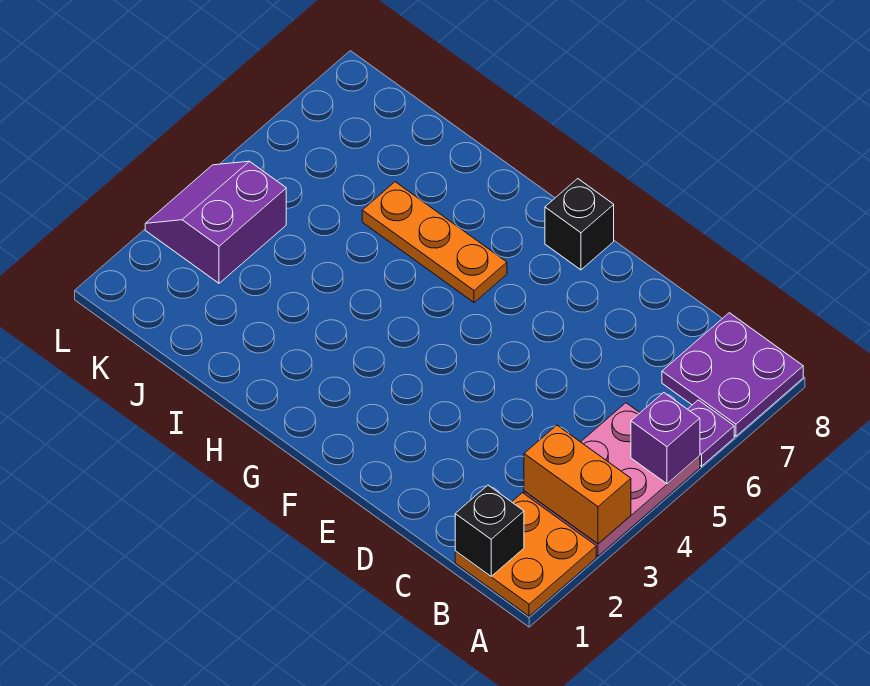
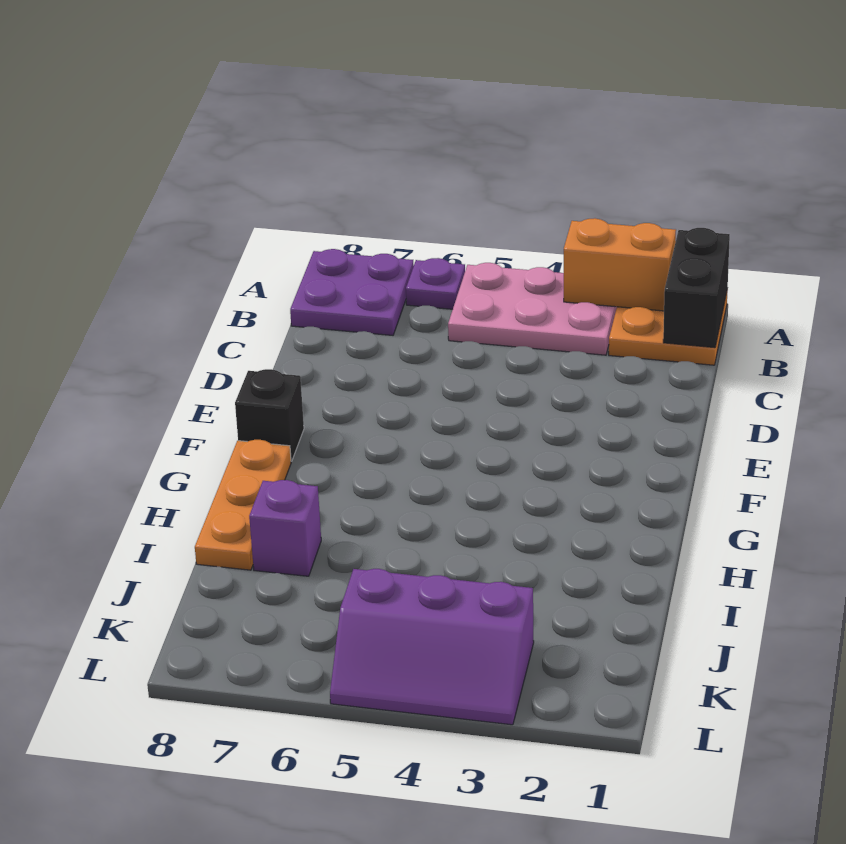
orange 1x2 brick [524,425,631,544] -> orange 1x2 brick turned to [564,218,676,311]
purple 1x1 brick [631,393,700,484] -> purple 1x1 brick moved to [249,480,321,576]
black 1x1 brick [455,485,524,576] -> black 1x2 brick [663,228,730,348]
orange 1x3 plate [362,182,507,303] -> orange 1x3 plate moved to [195,440,291,570]
purple 2x2 slope [145,161,286,283] -> purple 2x3 slope [330,569,534,725]

